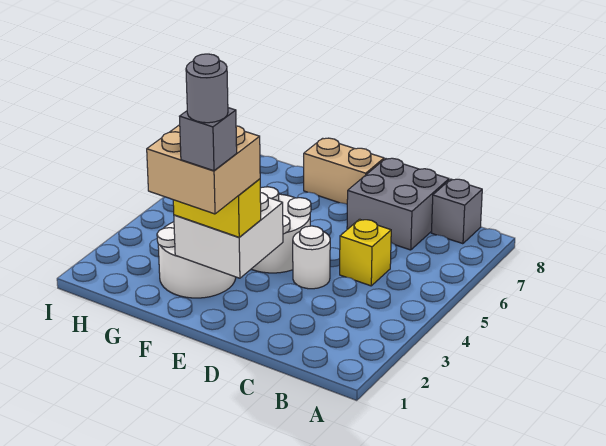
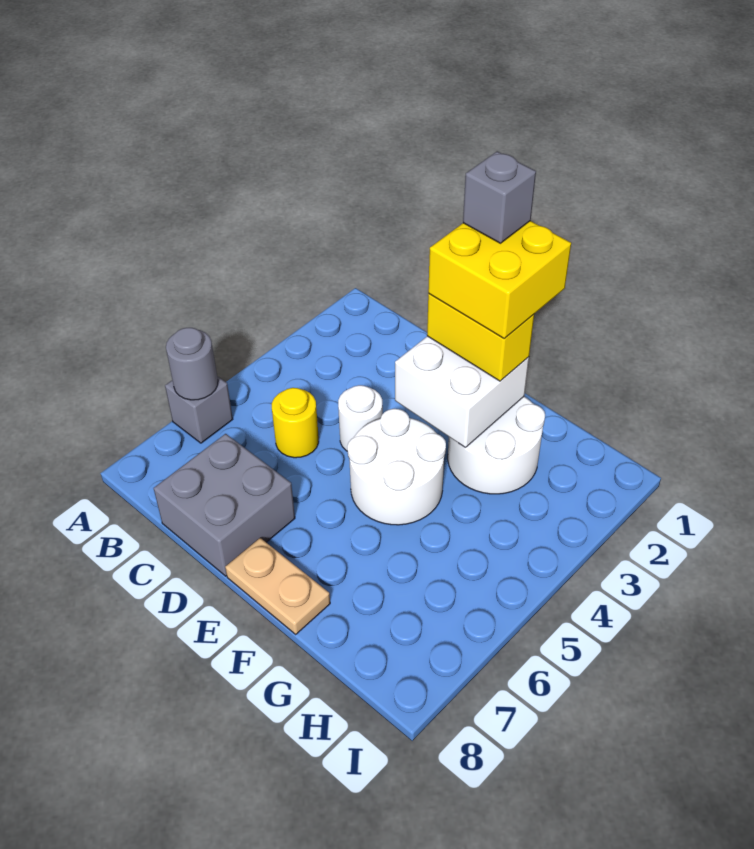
grey 1x1 brick [432,179,482,244] -> grey 1x1 brick moved to [165,376,233,443]
yellow 1x1 brick [340,219,391,286] -> yellow 1x1 round brick [272,388,319,458]
tan 2x2 brick [147,125,260,214] -> yellow 2x2 brick [428,221,571,339]
grey 1x1 round brick [186,54,228,123] -> grey 1x1 round brick moved to [166,328,218,400]
tan 1x2 brick [304,138,384,204] -> tan 1x2 plate [225,538,330,634]

